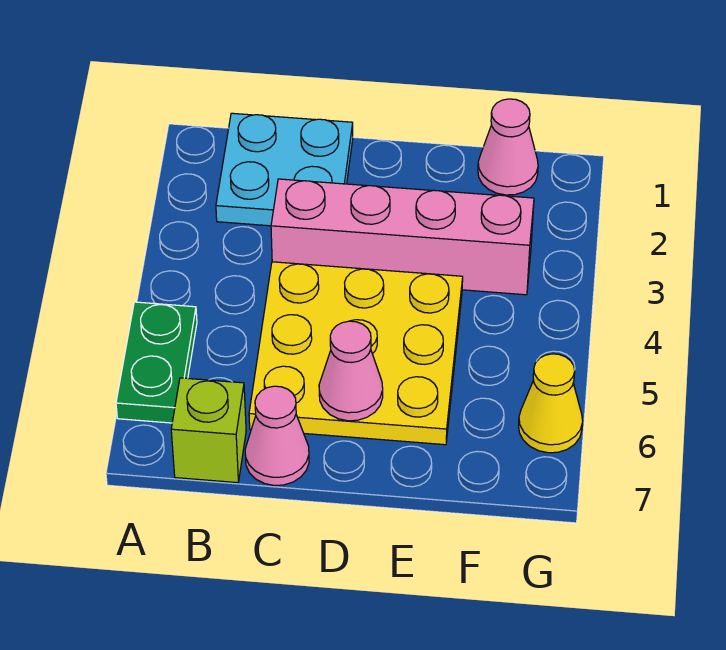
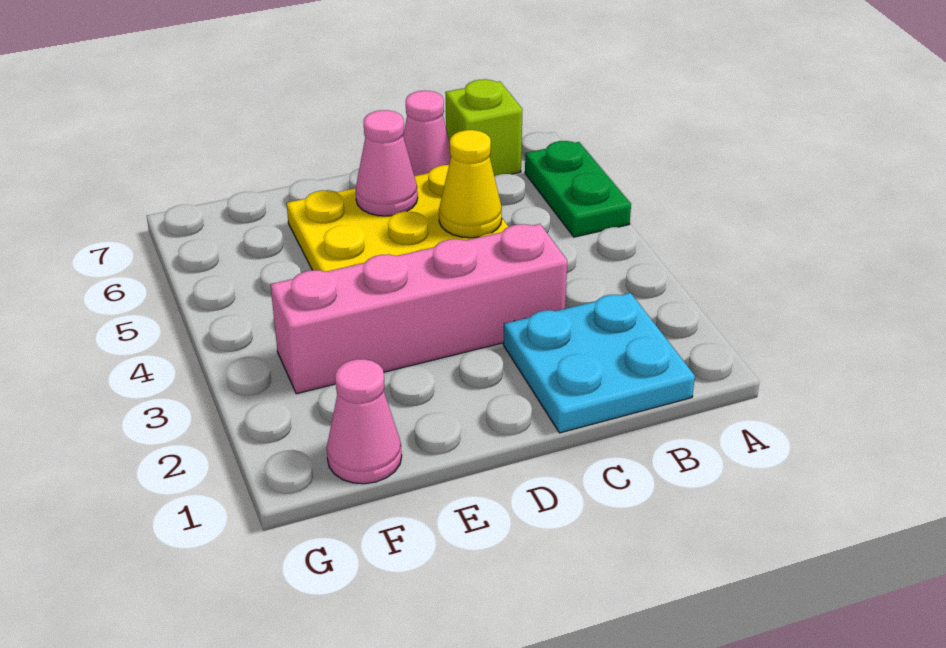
yellow 1x1 cone [519,354,583,453] -> yellow 1x1 cone moved to [439,130,502,238]

